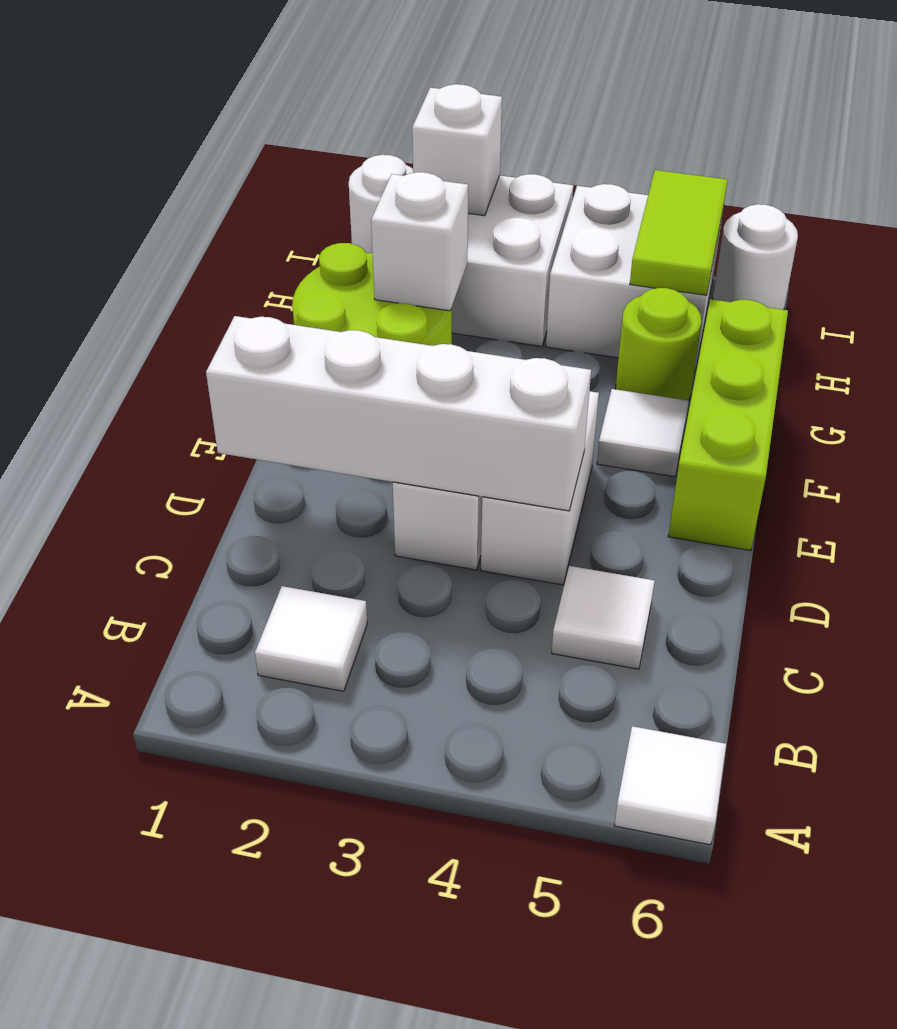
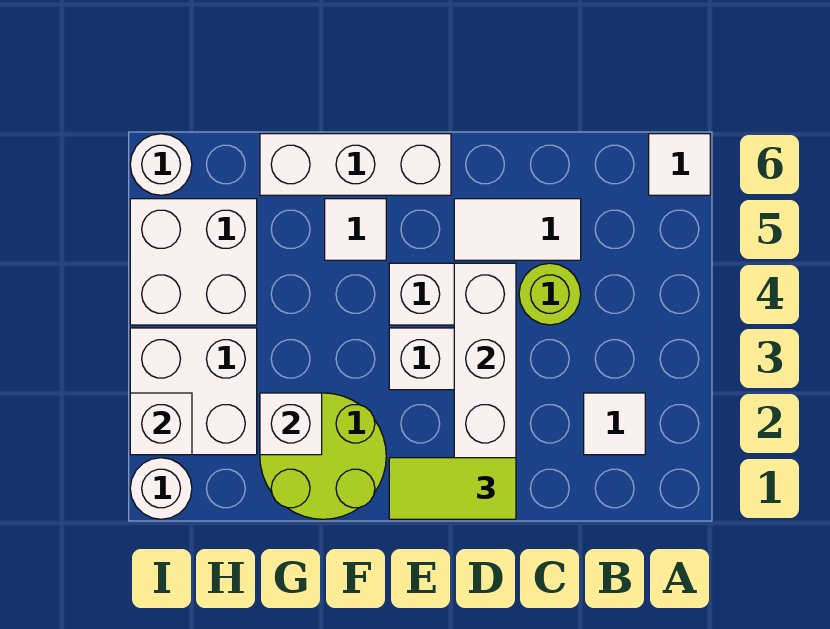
white 1x1 tile [552,566,654,669] -> white 1x2 tile [454,199,581,260]
lime 1x3 brick [668,299,788,551] -> white 1x3 brick [260,134,451,195]
lime 1x1 round brick [616,288,701,401] -> lime 1x1 round brick moved to [519,263,581,325]
lime 1x2 tile [630,170,728,295] -> lime 1x2 tile moved to [389,458,516,519]

